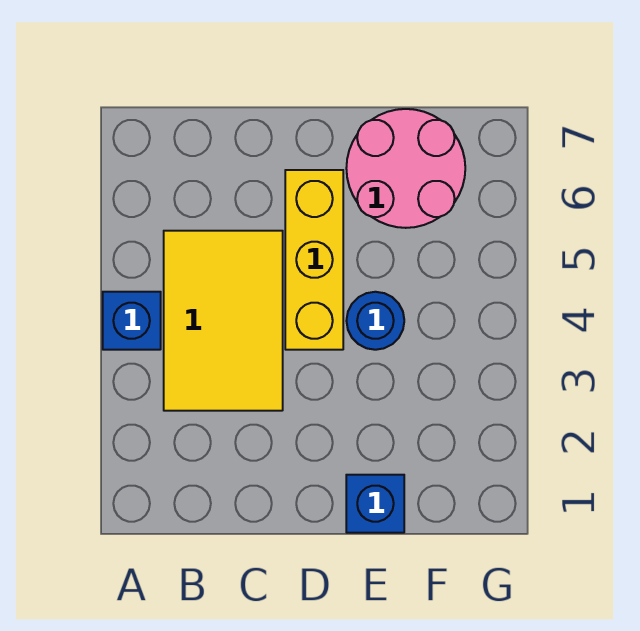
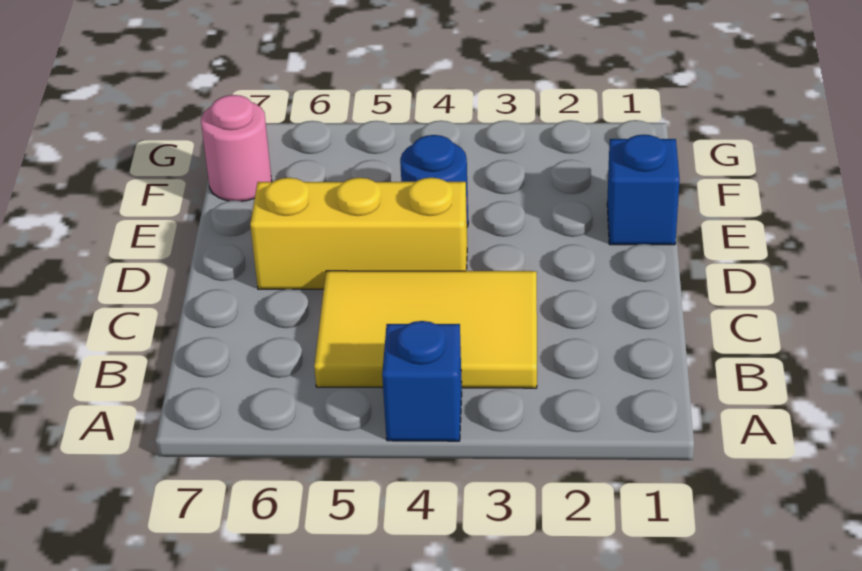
pink 2x2 round brick [346,109,465,228] -> pink 1x1 round brick [201,95,272,201]

